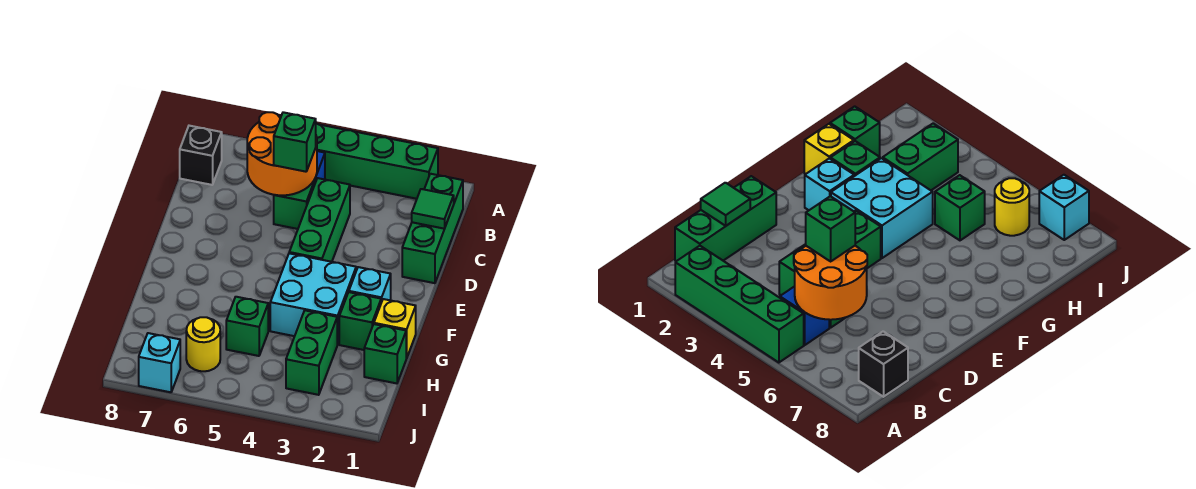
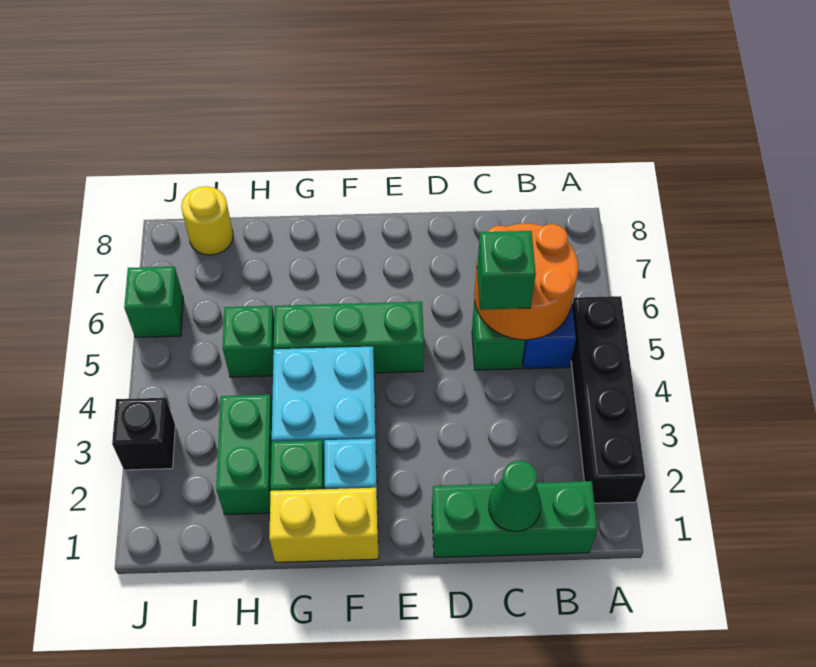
green 1x4 brick [316,124,438,199] -> black 1x4 brick [571,296,645,503]
black 1x1 brick [180,126,222,185] -> black 1x1 brick moved to [112,398,175,470]
green 1x1 tile [412,189,454,229] -> green 1x1 cone [489,461,541,532]
green 1x3 brick [289,178,350,262] -> green 1x3 brick moved to [274,302,424,373]
yellow 1x1 brick [374,299,416,358] -> yellow 1x2 brick [269,488,379,562]
green 1x1 brick [364,324,406,383] -> green 1x1 brick moved to [124,267,183,337]
green 1x2 brick [286,310,338,395] -> green 1x2 brick turned to [216,395,272,515]
yellow 1x1 round brick [186,317,220,371] -> yellow 1x1 round brick moved to [181,186,233,255]
cyan 1x1 brick [139,333,180,392] -> none

